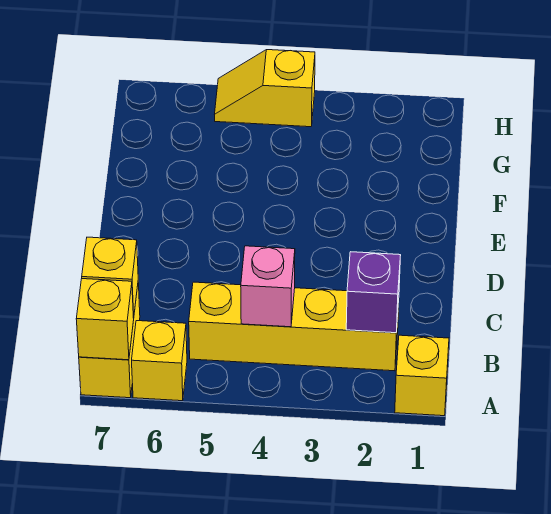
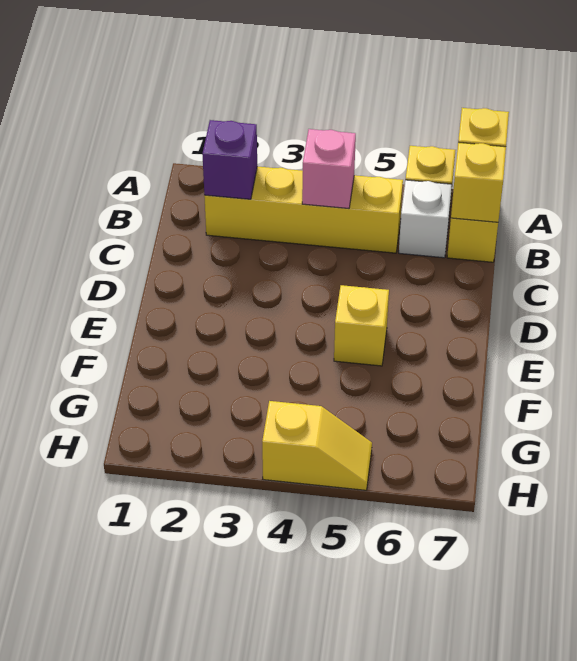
yellow 1x1 brick [395,335,449,416] -> yellow 1x1 brick moved to [334,285,389,366]
none -> white 1x1 brick [399,180,452,258]

